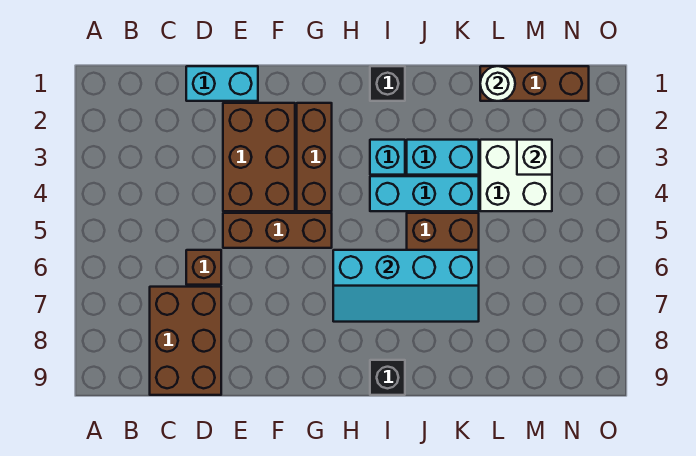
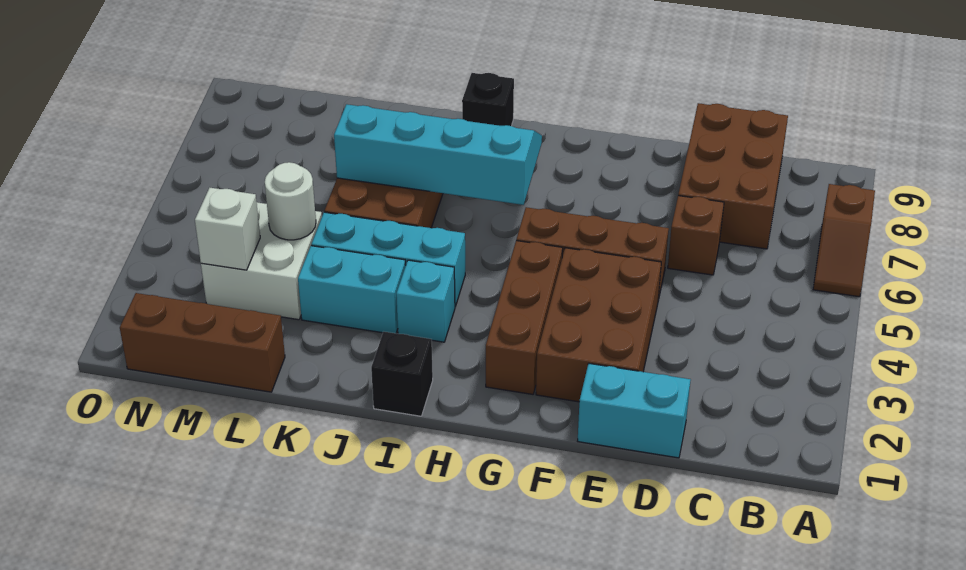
none -> brown 1x2 slope [813,184,875,297]
white 1x1 round brick [480,66,515,101] -> white 1x1 round brick moved to [265,162,316,240]

